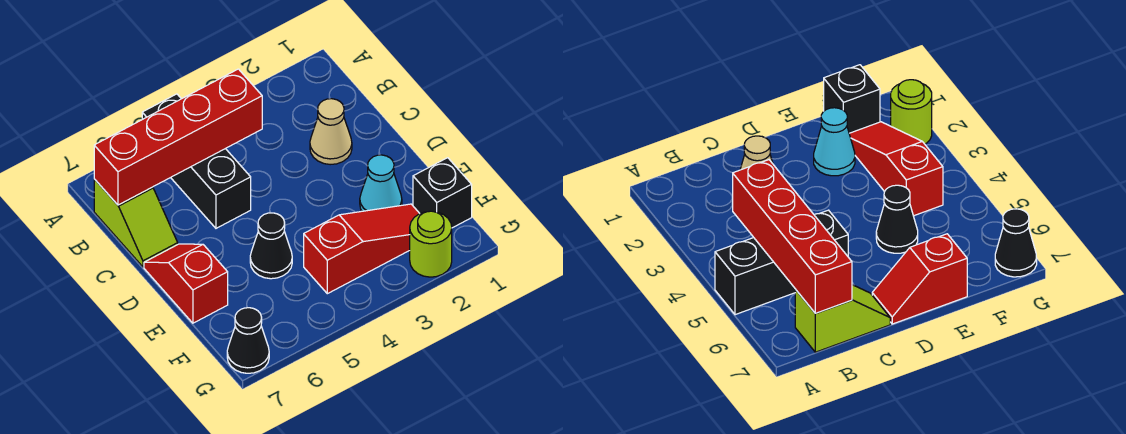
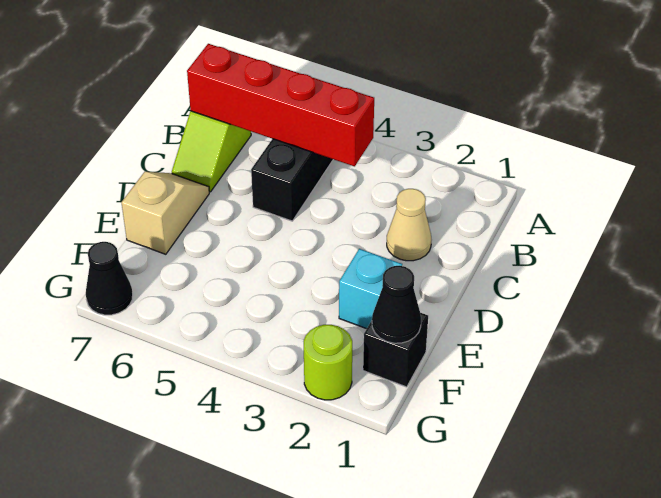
red 1x2 slope [144,244,228,323] -> tan 1x2 slope [122,172,209,254]
cyan 1x1 cone [360,155,402,211] -> cyan 1x1 brick [339,249,402,329]
black 1x1 cone [250,213,292,279] -> black 1x1 cone moved to [372,266,421,343]
red 1x3 slope [304,204,420,294] -> none

